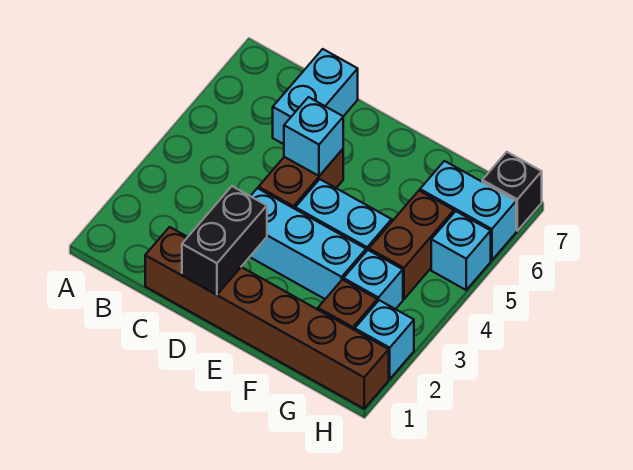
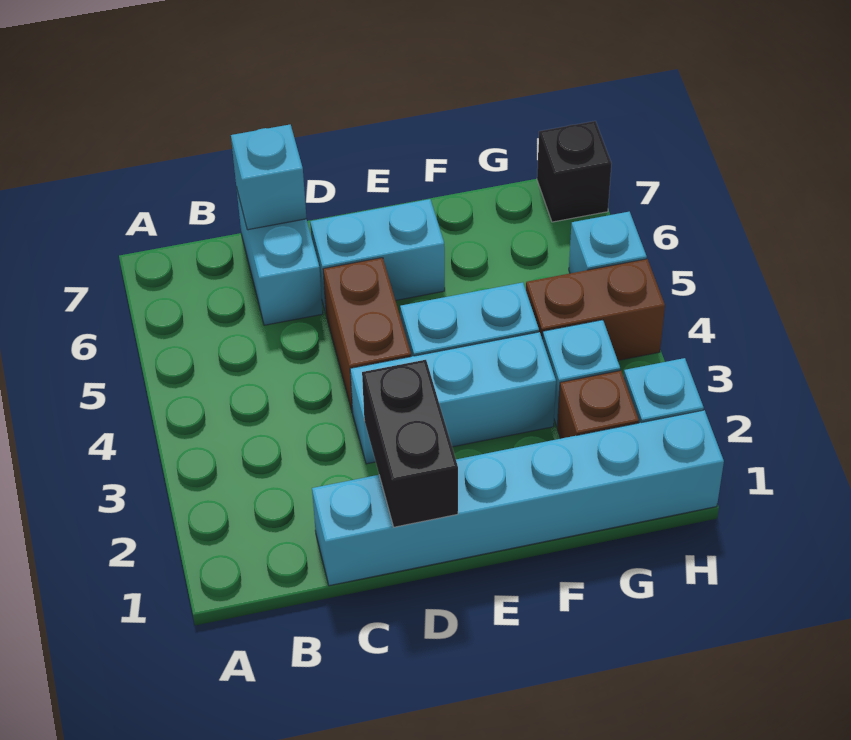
brown 1x6 brick [145,227,389,409] -> cyan 1x6 brick [312,410,724,586]
cyan 1x1 brick [284,97,343,176] -> cyan 1x1 brick moved to [231,125,307,230]
brown 1x2 brick [369,191,454,299] -> brown 1x2 brick turned to [526,259,665,360]
cyan 1x2 brick [420,161,516,260] -> cyan 1x2 brick moved to [310,199,445,313]

